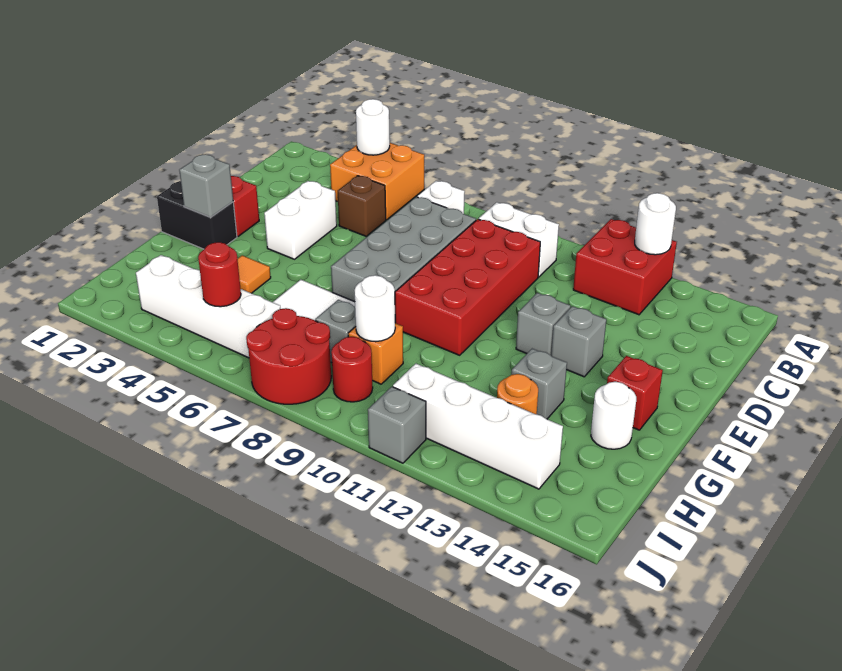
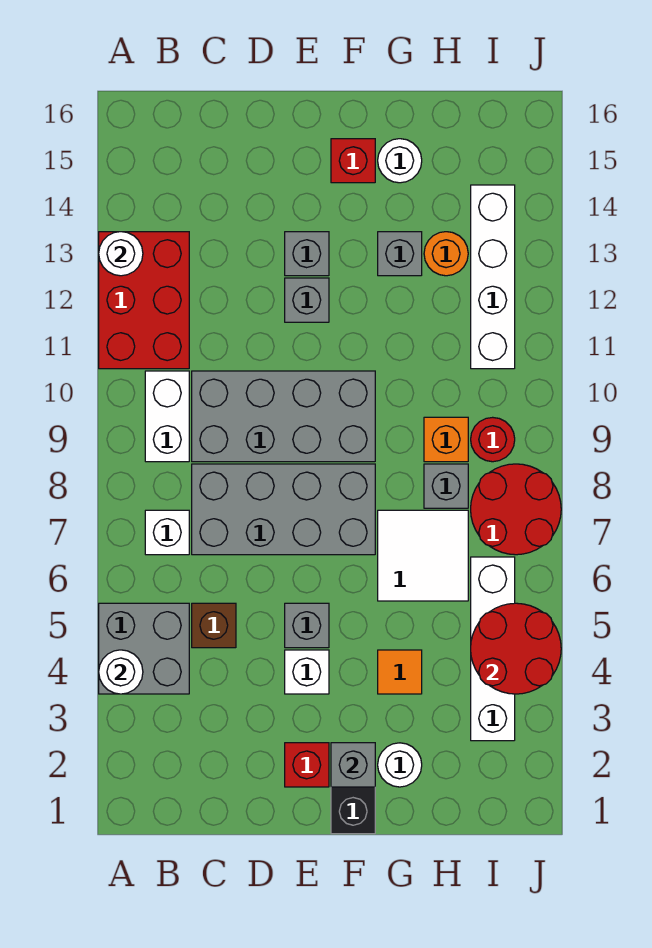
orange 2x2 brick [330,143,424,220] -> grey 2x2 brick [99,603,189,694]
red 2x2 brick [573,219,677,315] -> red 2x3 brick [99,232,189,369]
red 2x4 brick [395,219,540,355] -> grey 2x4 brick [192,371,375,462]
white 1x2 brick [264,181,337,259] -> white 1x1 brick [285,650,329,694]
white 1x1 round brick [355,275,395,342] -> white 1x1 round brick moved to [378,743,422,787]
red 1x1 round brick [198,242,241,307] -> red 2x2 round brick [471,603,561,694]
grey 1x1 brick [368,387,426,463] -> grey 1x1 brick moved to [285,603,329,648]

